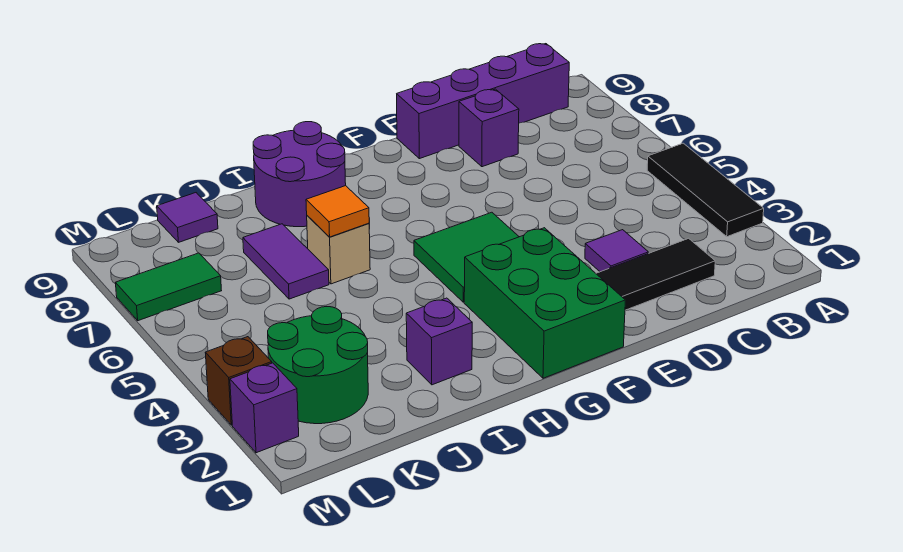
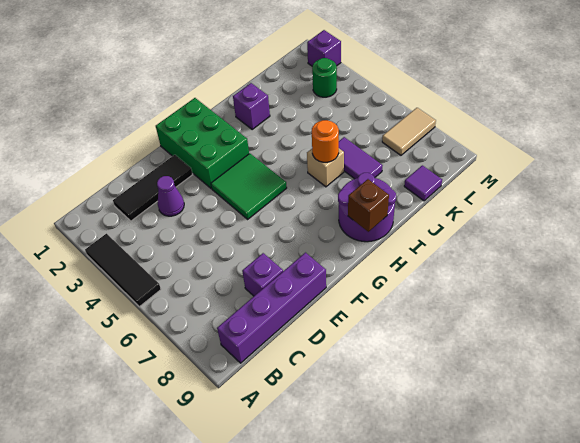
purple 1x1 tile [585,230,648,272] -> purple 1x1 cone [157,176,184,216]
orange 1x1 tile [306,186,369,237] -> orange 1x1 round brick [312,120,339,162]
green 2x2 round brick [268,307,368,424] -> green 1x1 round brick [312,58,337,97]
green 1x2 tile [116,253,222,321] -> tan 1x2 tile [382,108,436,155]
brown 1x1 brick [205,337,272,425] -> brown 1x1 brick moved to [348,179,389,232]

